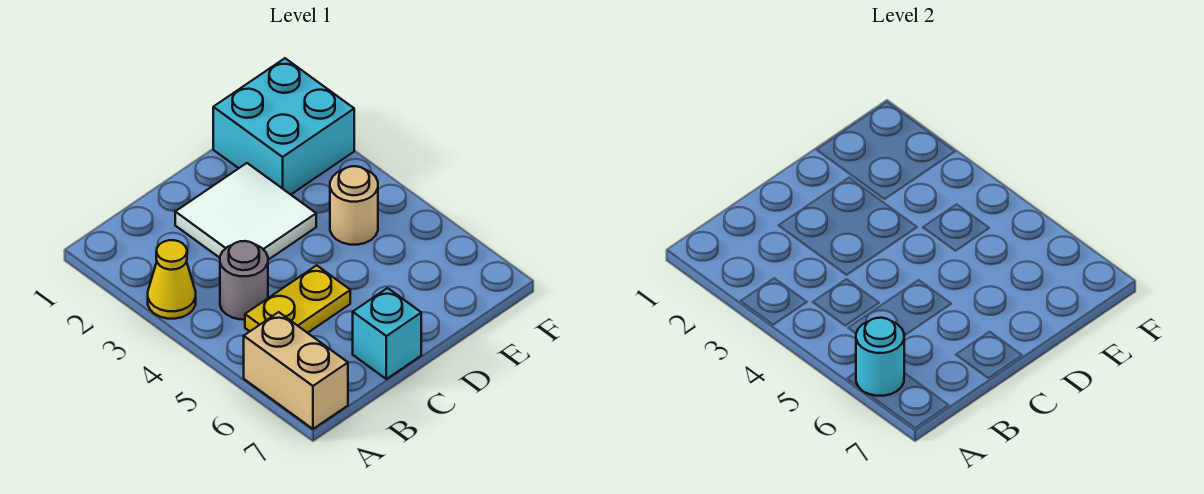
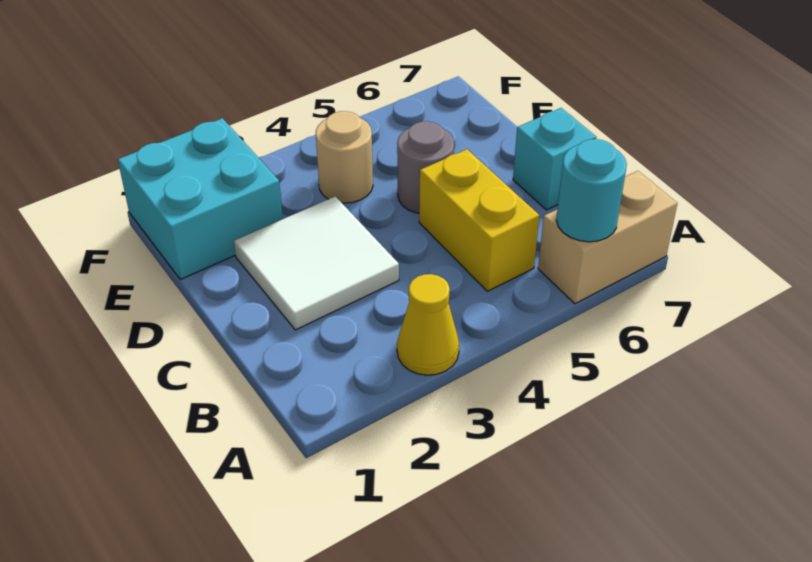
grey 1x1 round brick [220,241,268,320] -> grey 1x1 round brick moved to [397,121,454,213]
yellow 1x2 plate [245,265,350,333] -> yellow 1x2 brick [419,149,539,291]

